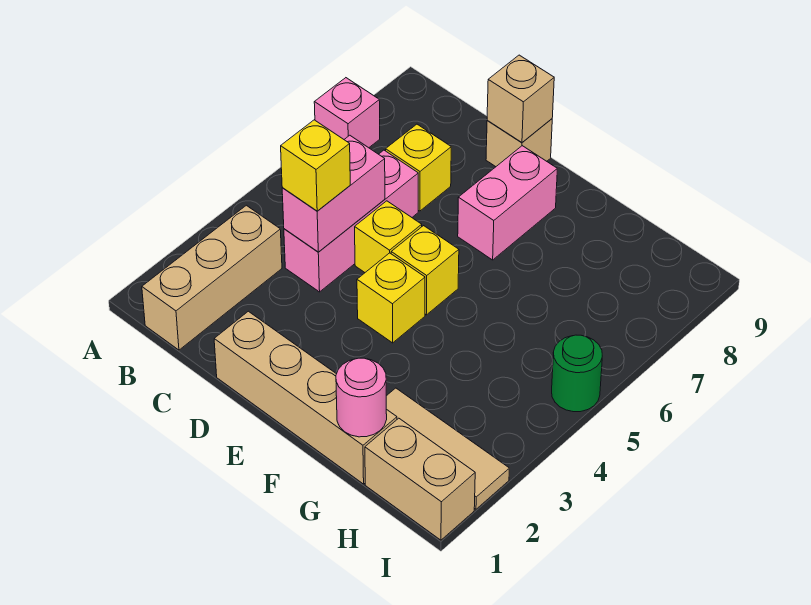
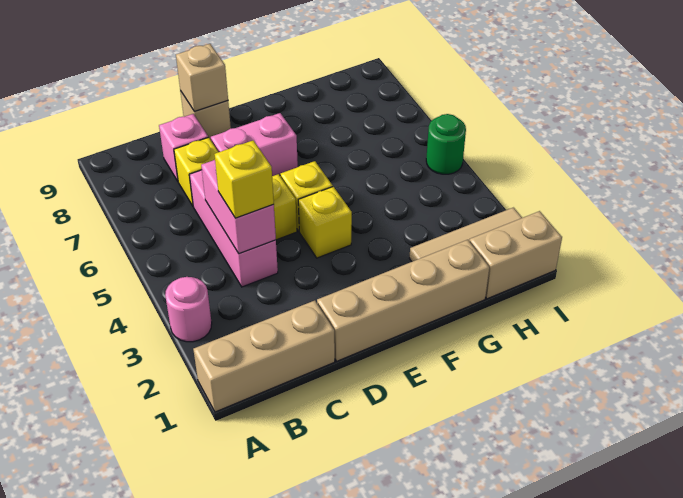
pink 1x1 brick [314,78,380,148] -> pink 1x1 brick moved to [159,114,208,181]
tan 1x3 brick [142,205,282,350] -> tan 1x3 brick turned to [193,300,335,412]
pink 1x2 brick [458,146,557,260] -> pink 1x2 brick turned to [211,113,298,176]
pink 1x1 round brick [336,358,387,437] -> pink 1x1 round brick moved to [165,277,212,342]

